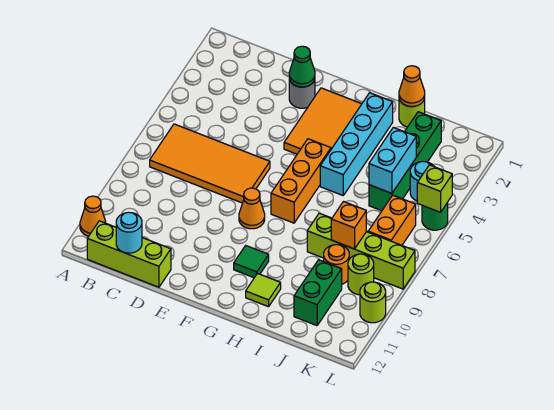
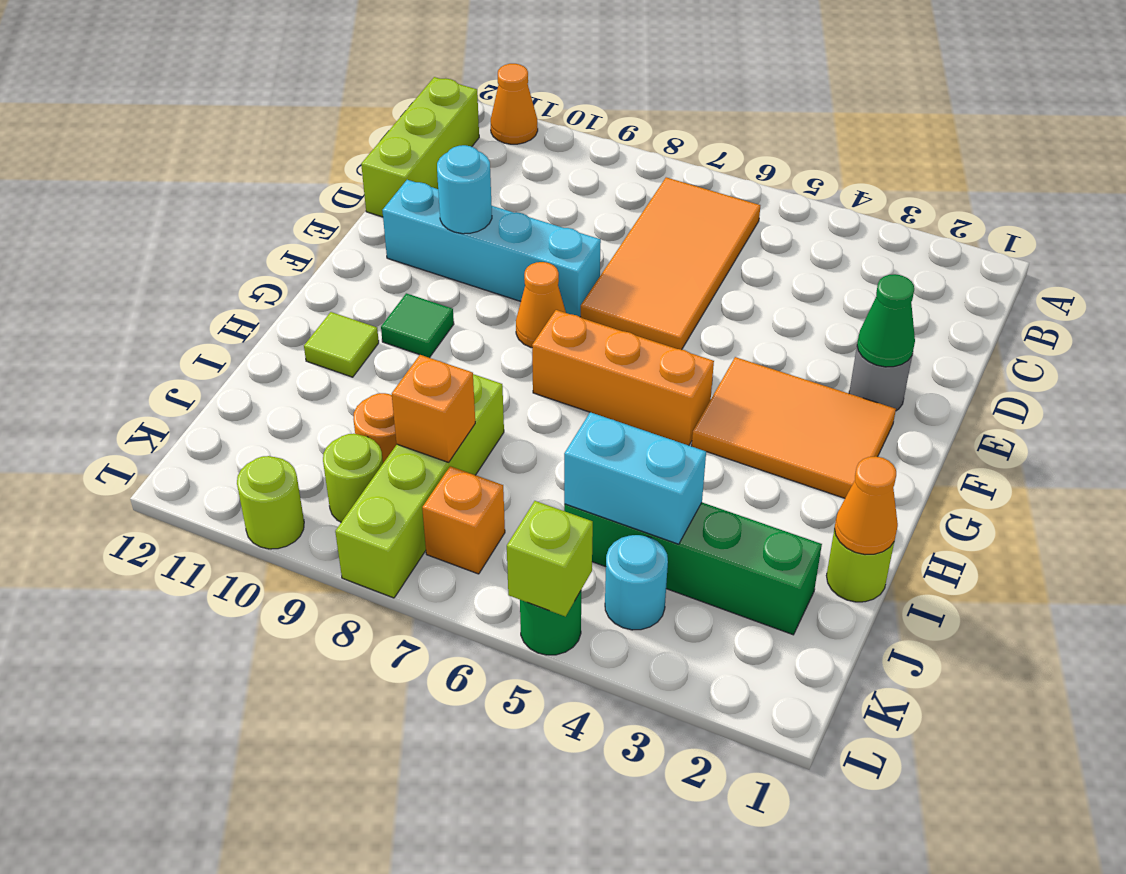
cyan 1x1 round brick [116,212,142,253] -> cyan 1x1 round brick moved to [437,145,492,234]
cyan 1x4 brick [320,93,393,195] -> cyan 1x4 brick moved to [382,180,601,317]
green 1x2 brick [294,260,342,326] -> none
orange 1x2 brick [368,195,416,245] -> orange 1x1 brick [422,466,505,574]

